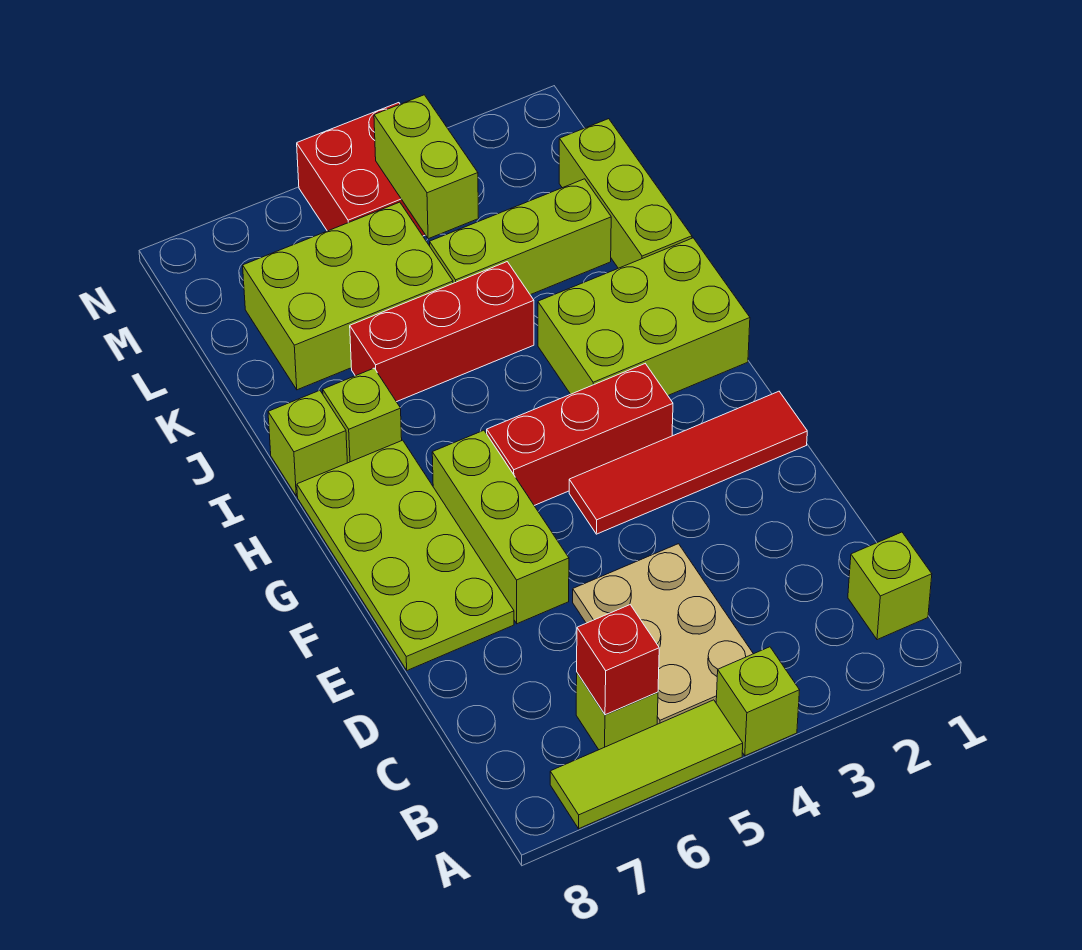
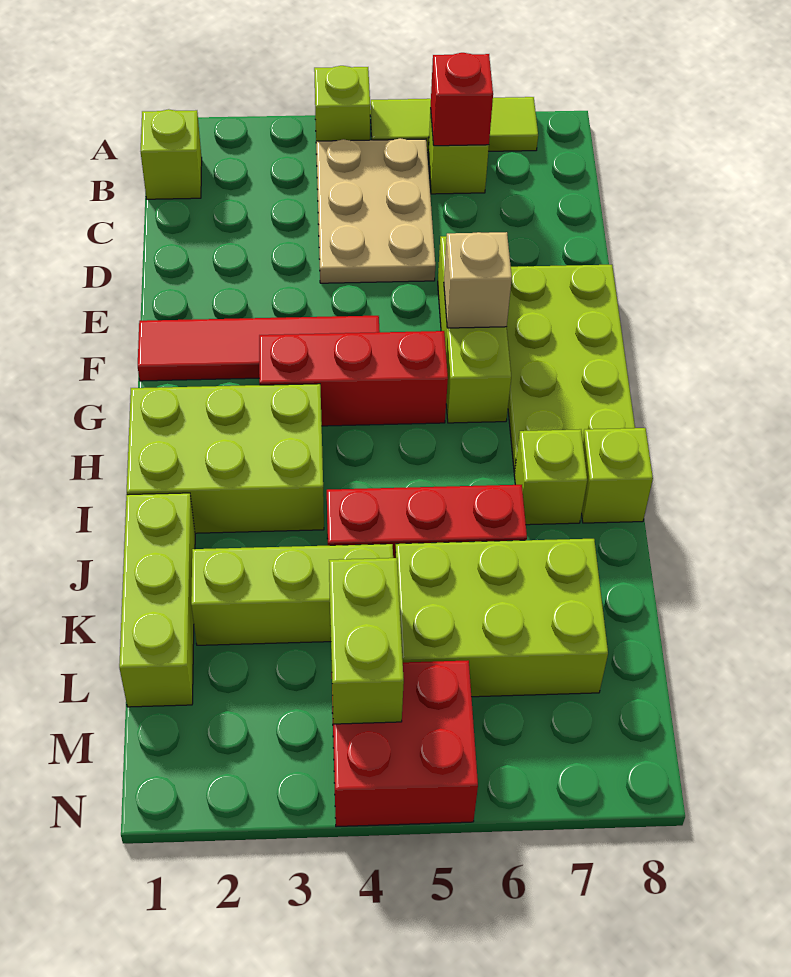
none -> tan 1x1 brick [444,232,512,328]

